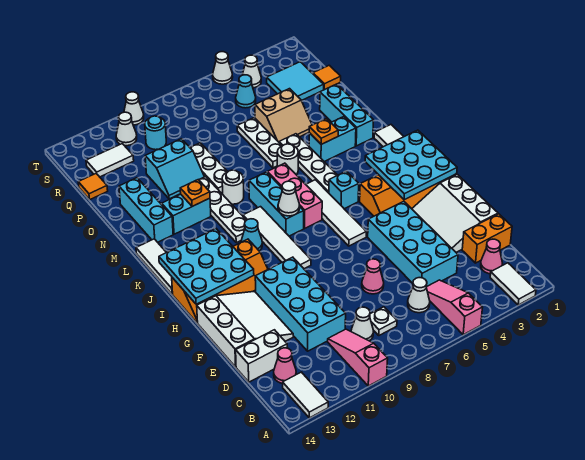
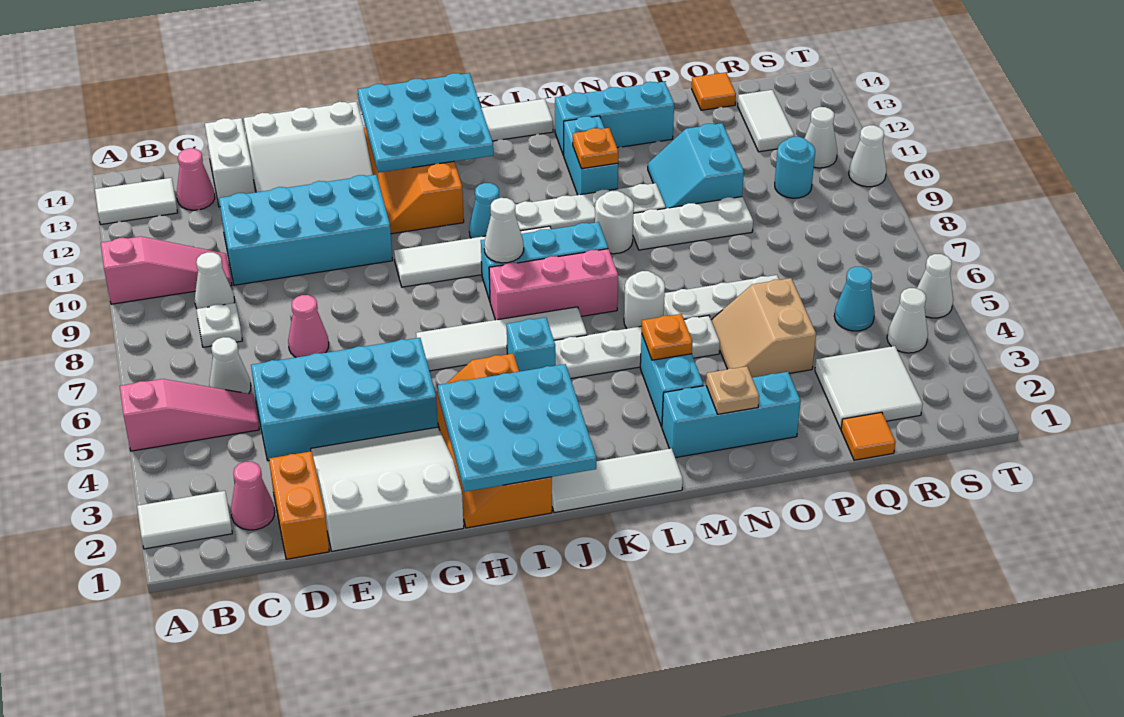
none -> tan 1x1 plate [706,366,759,414]
cyan 2x2 tile [267,62,324,101] -> white 2x2 tile [815,346,923,429]

